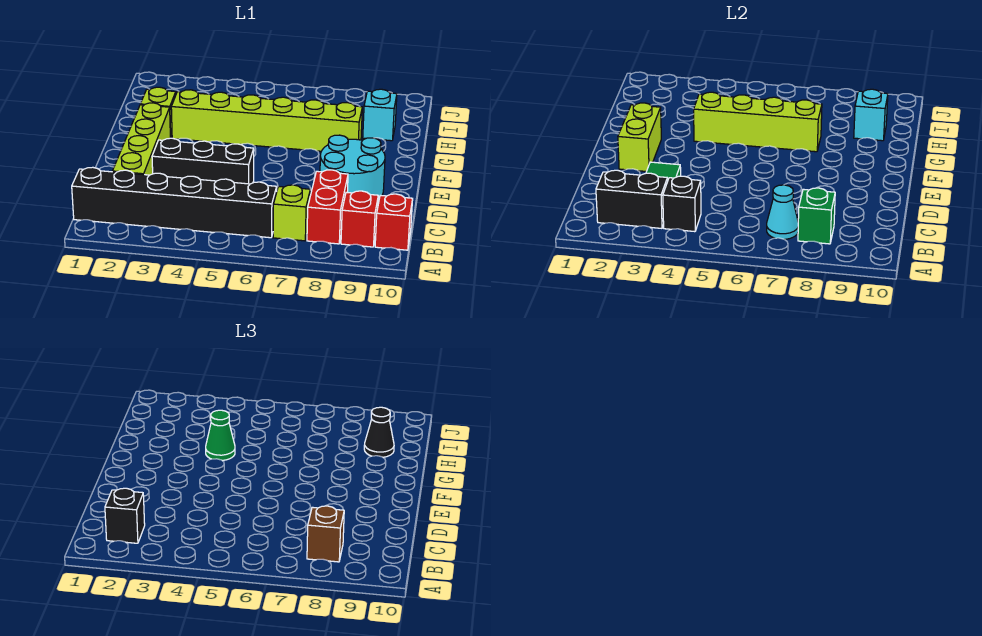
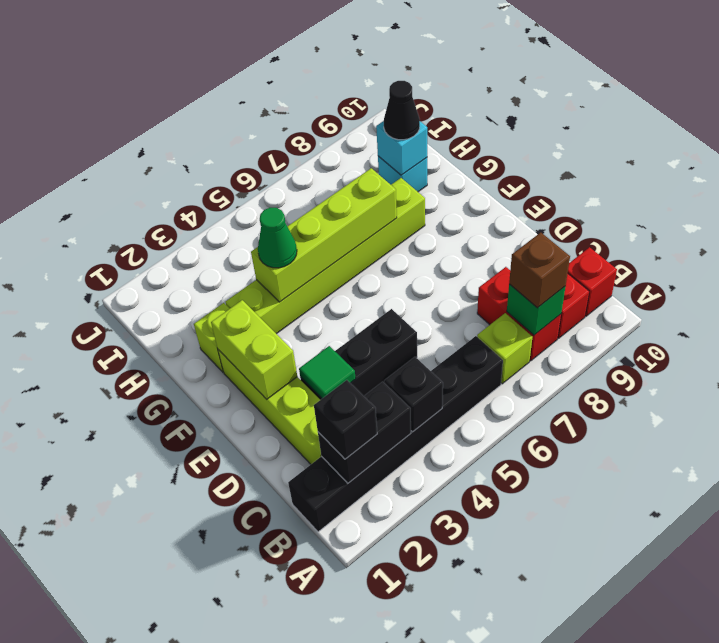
cyan 1x1 cone [767,185,798,239] -> none
cyan 2x2 round brick [320,135,385,199] -> none

